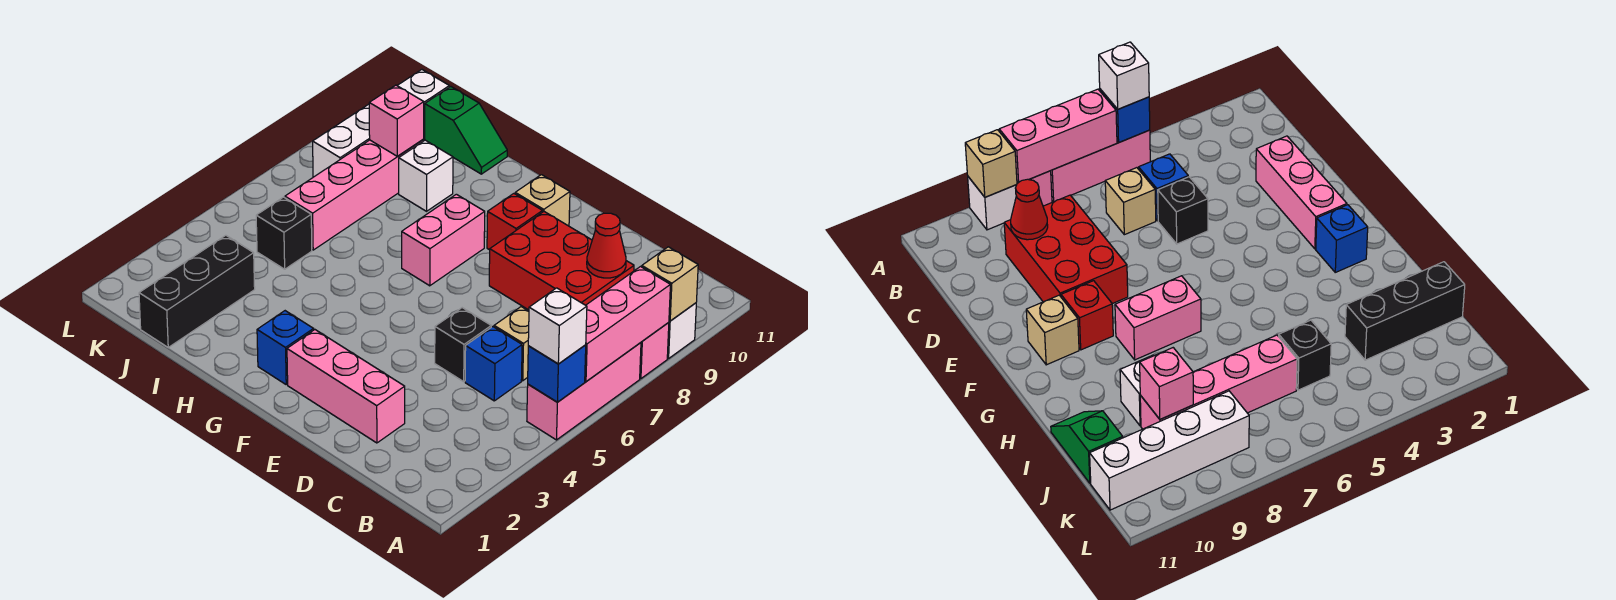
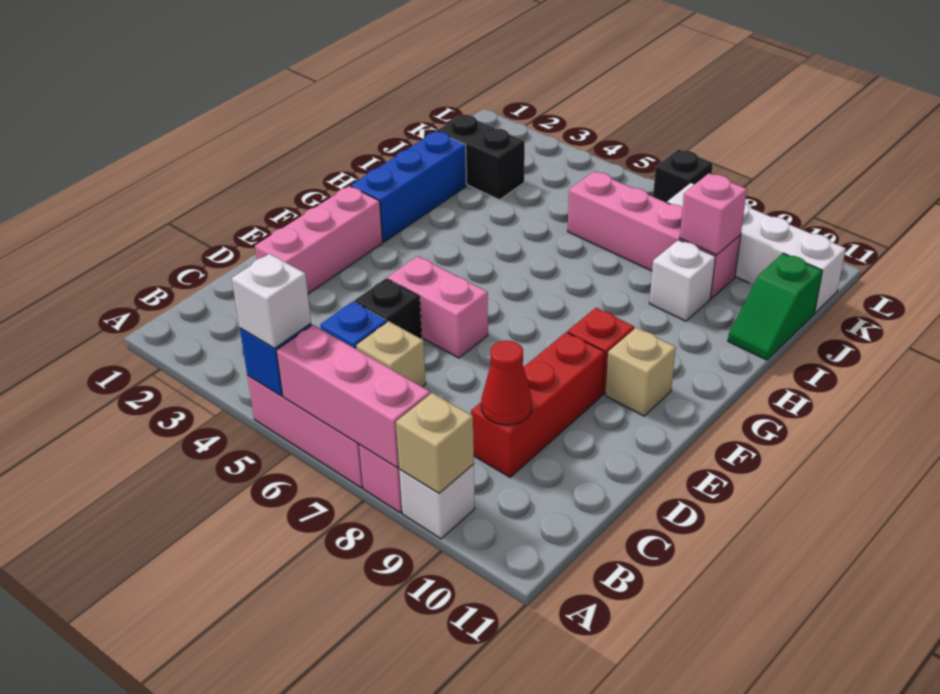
red 2x3 brick [489,212,634,310] -> red 1x3 brick [471,332,605,477]
blue 1x1 brick [257,311,314,384] -> blue 1x3 brick [351,131,467,242]
pink 1x2 brick [402,194,485,286] -> pink 1x2 brick moved to [387,256,488,358]
black 1x3 brick [139,235,255,347] -> black 1x2 brick [437,114,525,200]
black 1x1 brick [256,197,312,269] -> black 1x1 brick moved to [653,149,713,203]

